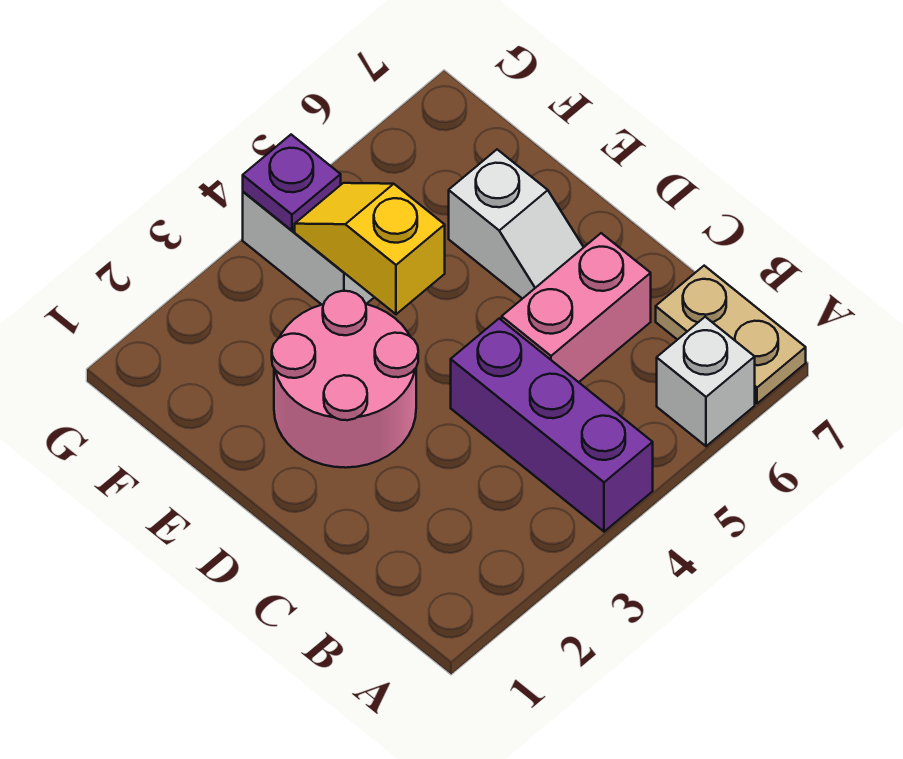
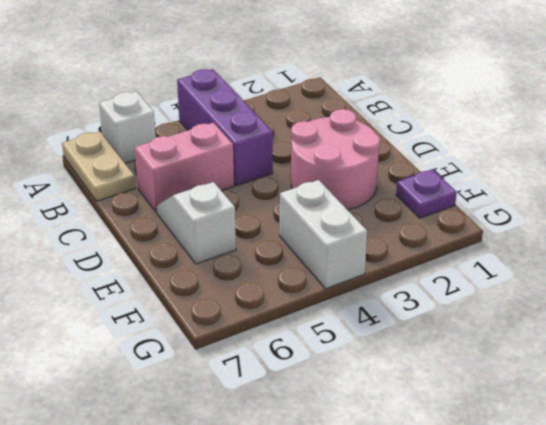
yellow 1x2 slope [295,183,445,314] -> none
purple 1x1 plate [243,135,341,230] -> purple 1x1 plate moved to [396,169,457,218]

